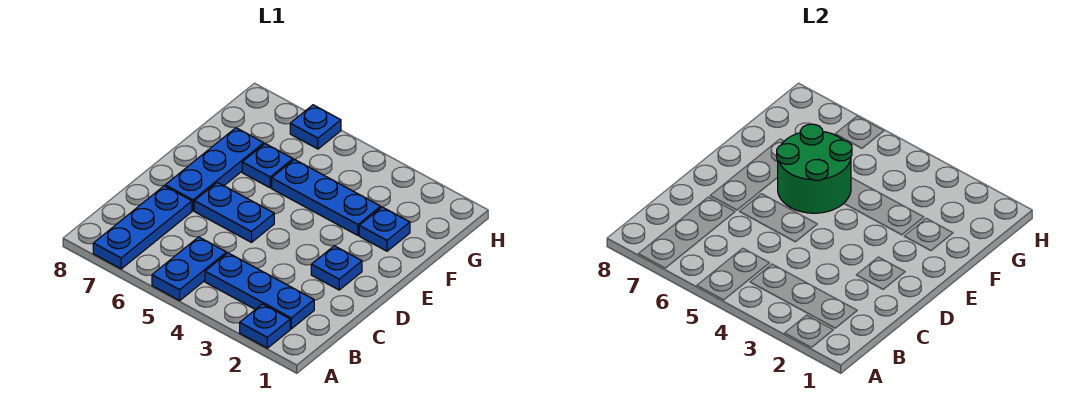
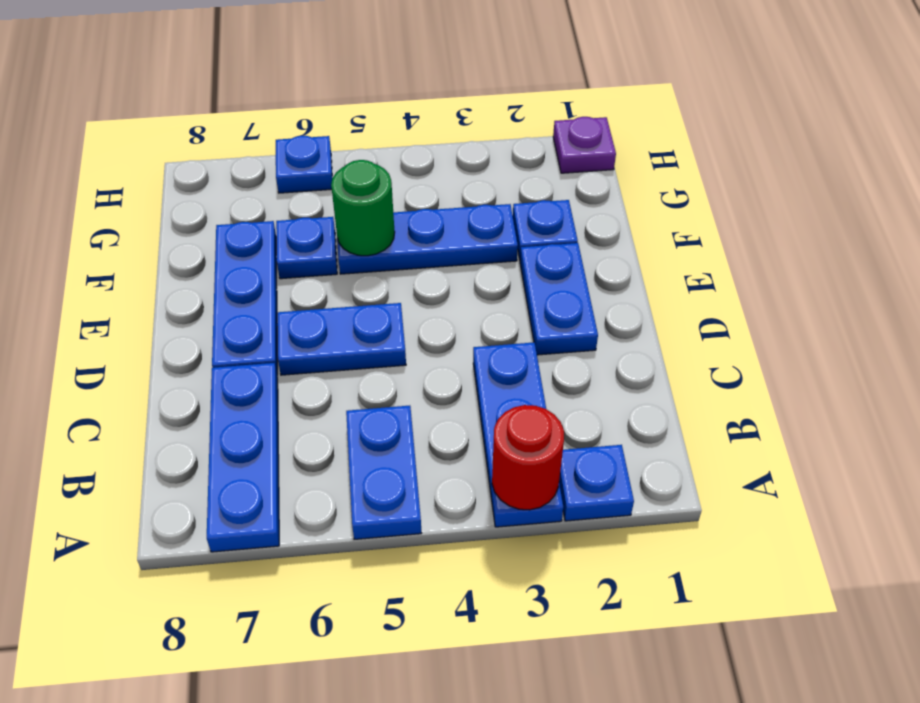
none -> red 1x1 round brick [492,405,564,510]
blue 1x3 plate [205,253,314,329] -> blue 1x3 plate turned to [473,342,563,527]
blue 1x1 plate [311,246,362,290] -> blue 1x2 plate [520,243,598,355]
green 2x2 round brick [777,124,852,213] -> green 1x1 round brick [331,160,395,256]
none -> purple 1x1 plate [553,117,616,173]

